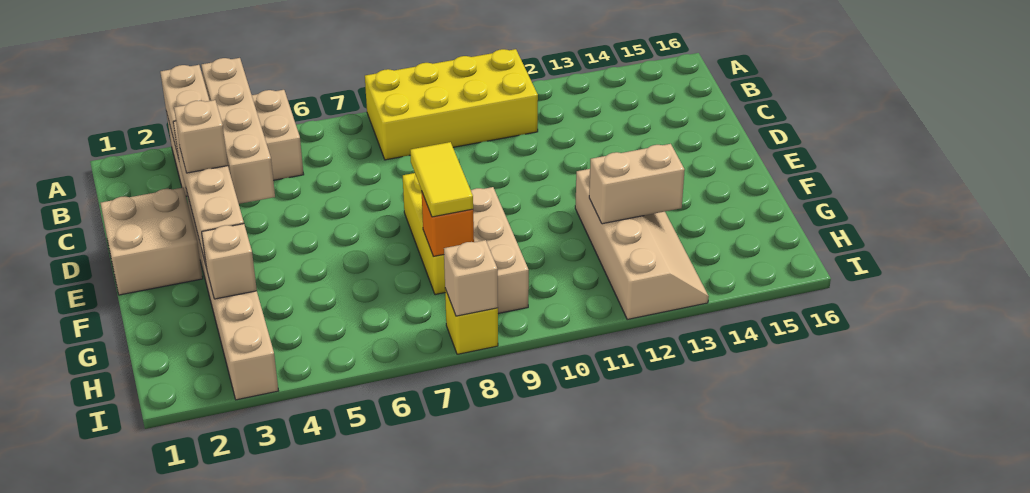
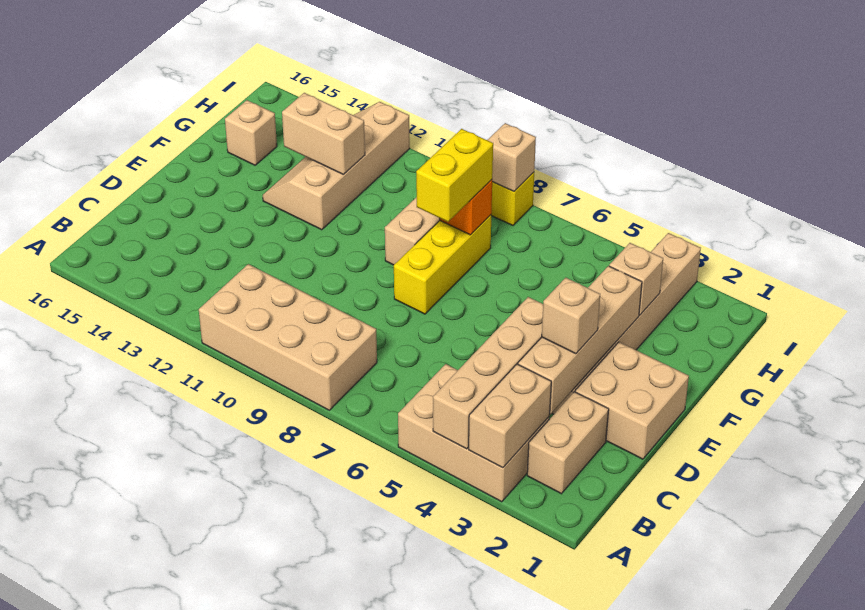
yellow 2x4 brick [365,49,538,160] -> tan 2x4 brick [199,264,377,410]
none -> tan 1x2 brick [527,392,609,494]
yellow 1x2 tile [410,142,473,217] -> yellow 1x2 brick [416,129,493,222]
none -> tan 1x1 brick [225,100,277,165]

